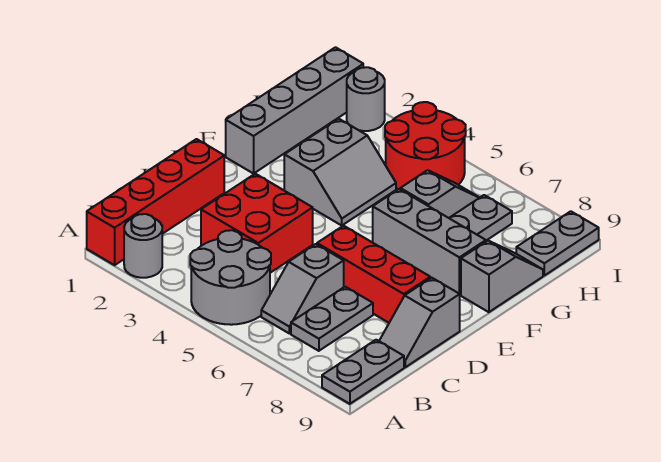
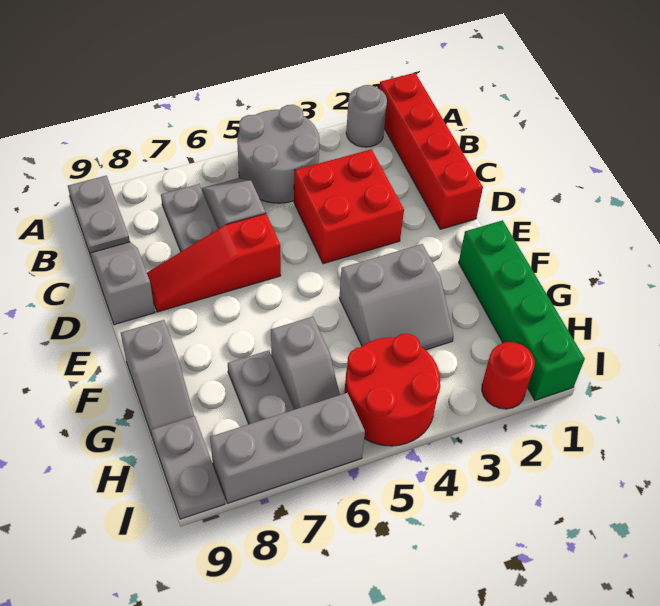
red 1x3 brick [317,226,430,323] -> red 1x3 slope [147,214,281,312]
grey 1x4 brick [226,47,363,173] -> green 1x4 brick [459,220,585,400]
grey 2x2 slope [284,119,396,225] -> grey 2x2 slope turned to [339,244,454,350]
grey 1x3 brick [373,189,486,294] -> grey 1x3 brick moved to [210,393,365,503]
grey 1x1 round brick [347,67,385,131] -> red 1x1 round brick [482,342,534,409]

